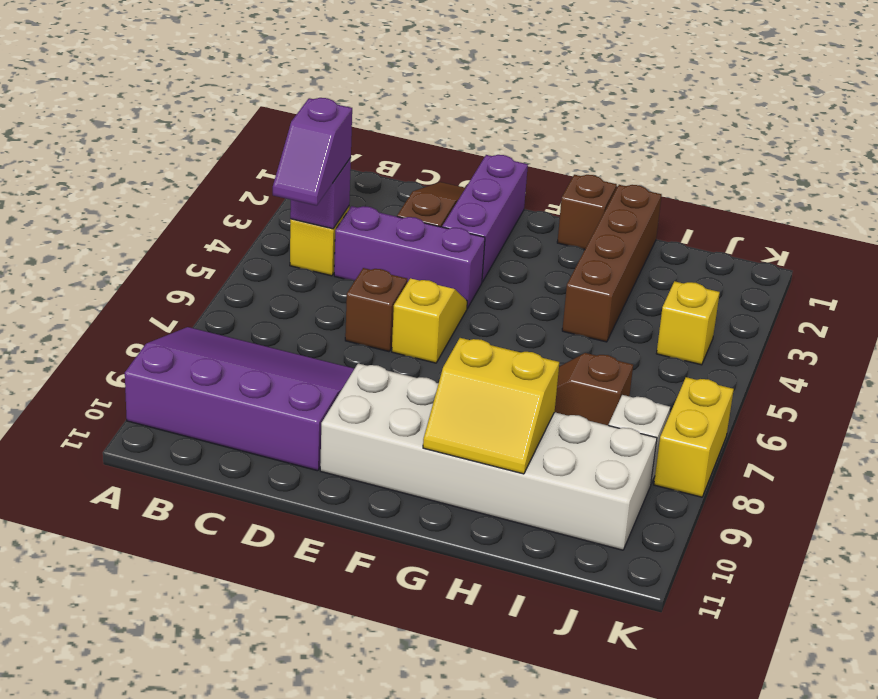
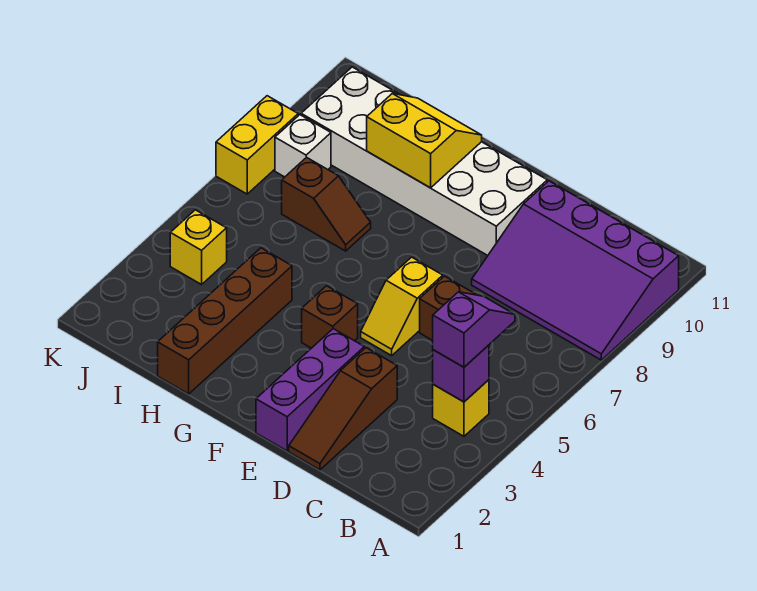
purple 1x3 brick [334,206,485,308] -> none
brown 1x1 brick [557,175,617,249] -> brown 1x1 brick moved to [302,286,358,348]

